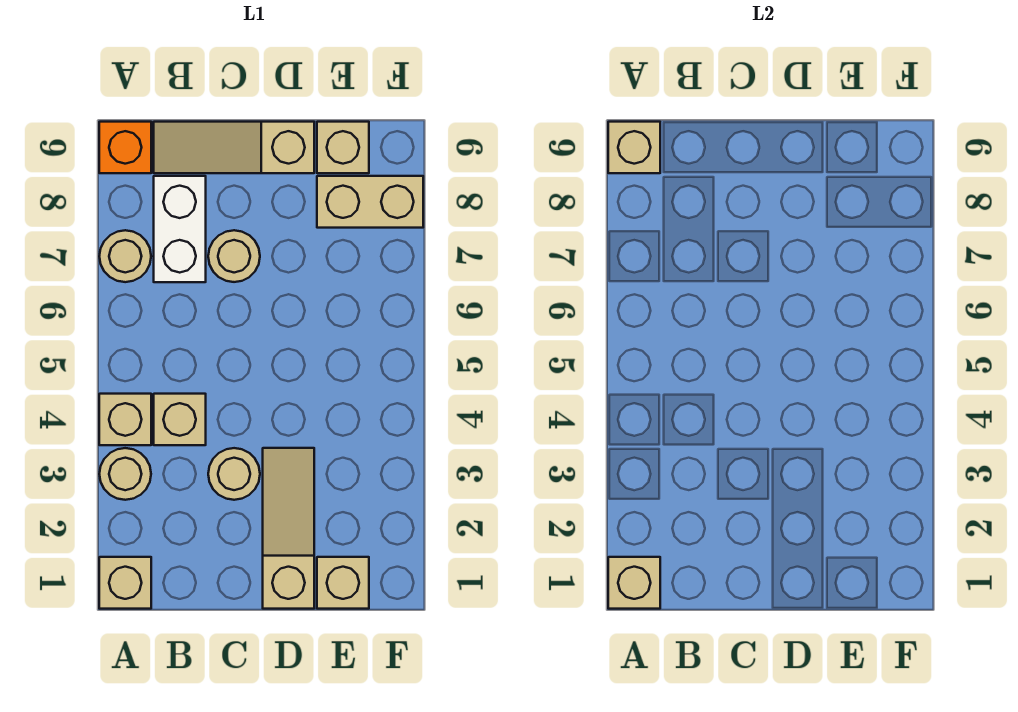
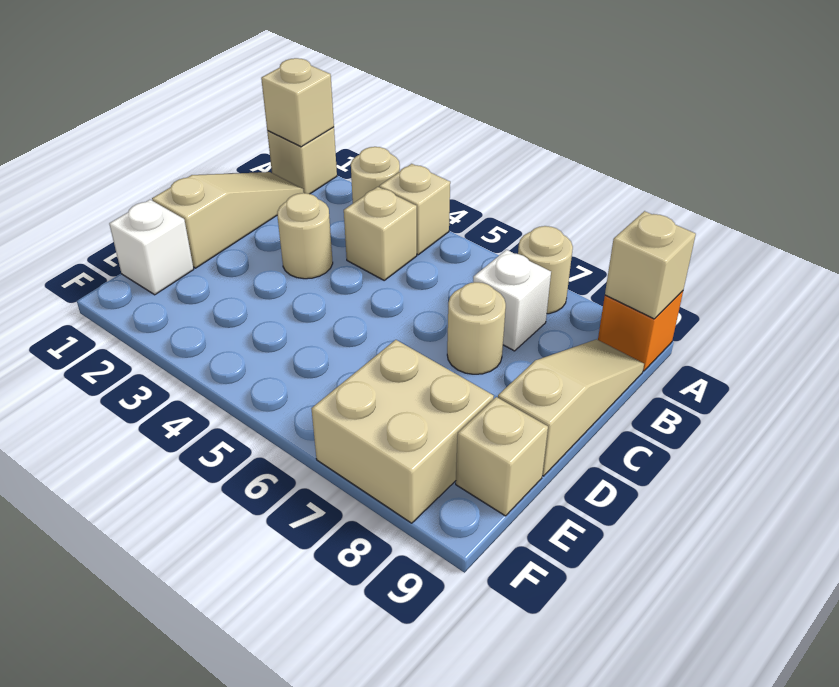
white 1x2 brick [154,176,206,282] -> white 1x1 brick [473,250,551,351]
tan 1x3 slope [263,448,314,609] -> tan 1x3 slope turned to [152,172,304,268]
tan 1x1 brick [317,557,369,609] -> white 1x1 brick [109,200,194,295]
tan 1x2 brick [317,176,423,228] -> tan 2x2 brick [311,340,494,523]

